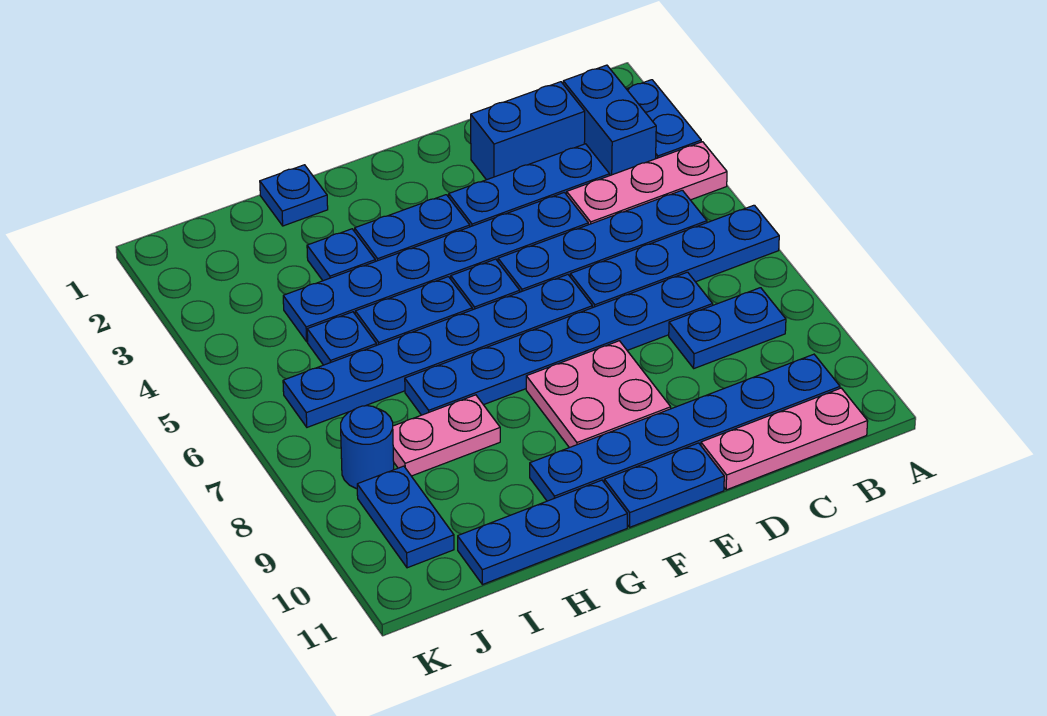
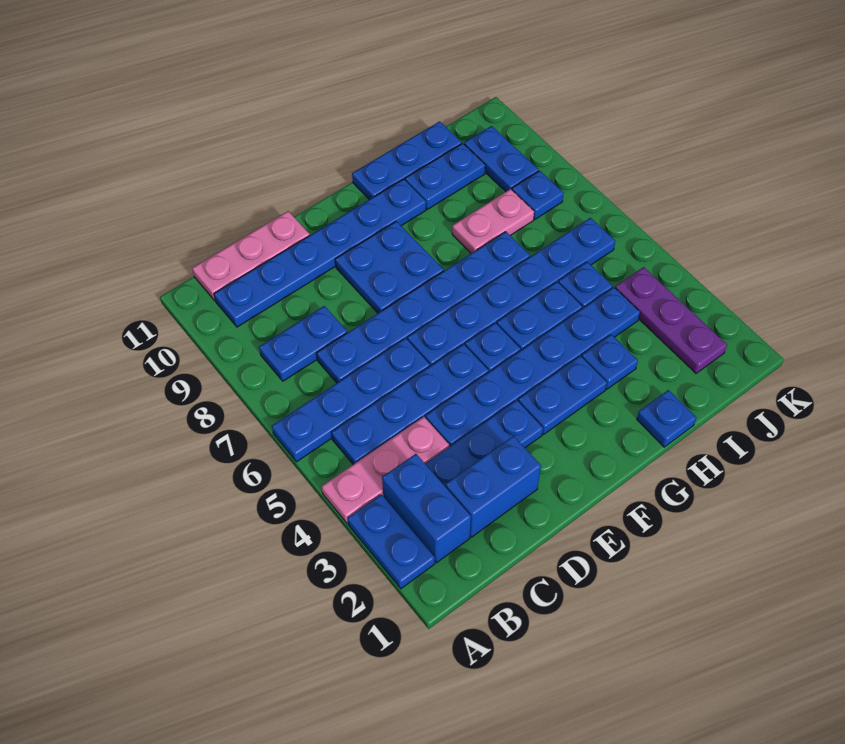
pink 2x2 plate [526,341,671,448] -> blue 2x2 plate [335,221,444,313]
blue 1x2 plate [604,443,724,527] -> blue 1x2 plate moved to [405,143,485,209]
none -> purple 1x3 plate [615,267,727,373]
blue 1x1 round brick [341,406,394,489] -> blue 1x1 plate [512,171,564,219]

